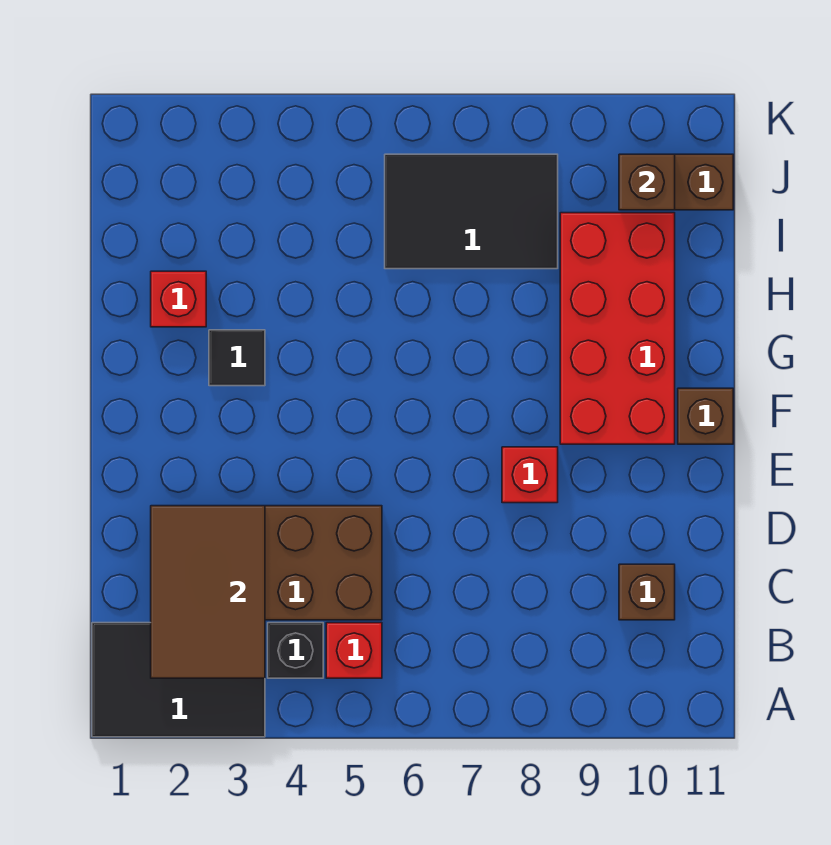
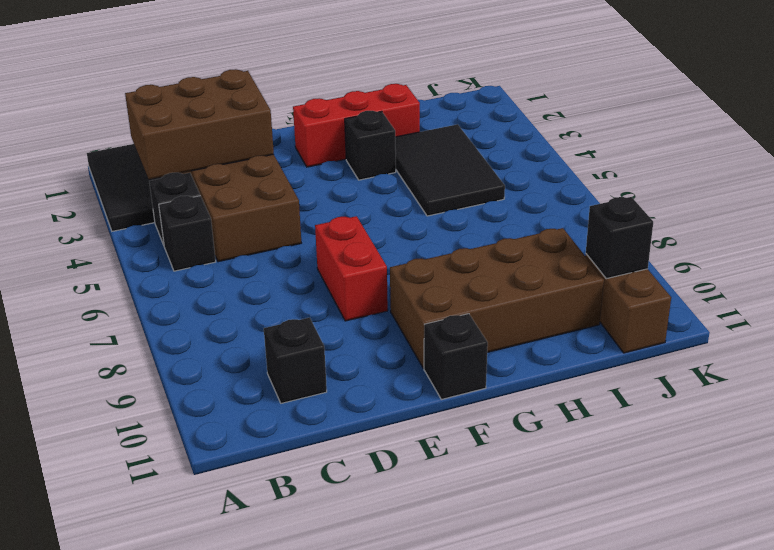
brown 2x3 tile [151,506,265,678] -> brown 2x3 brick [125,69,274,179]
red 1x1 brick [326,623,382,678] -> black 1x1 brick [159,196,216,271]
brown 1x1 brick [619,564,675,620] -> black 1x1 brick [264,318,327,403]
red 1x1 brick [502,447,558,503] -> red 1x2 brick [315,216,388,321]
red 2x4 brick [560,213,675,444] -> brown 2x4 brick [390,228,604,368]
brown 1x1 brick [678,388,733,444] -> black 1x1 brick [424,314,488,399]
black 1x1 tile [209,330,265,386] -> black 1x1 brick [345,111,396,180]
red 1x1 brick [151,271,206,327] -> red 1x3 brick [293,84,420,167]
black 2x3 tile [385,154,558,269] -> black 2x3 tile moved to [395,124,505,216]
brown 1x1 brick [619,154,675,210] -> black 1x1 brick [586,197,653,279]

